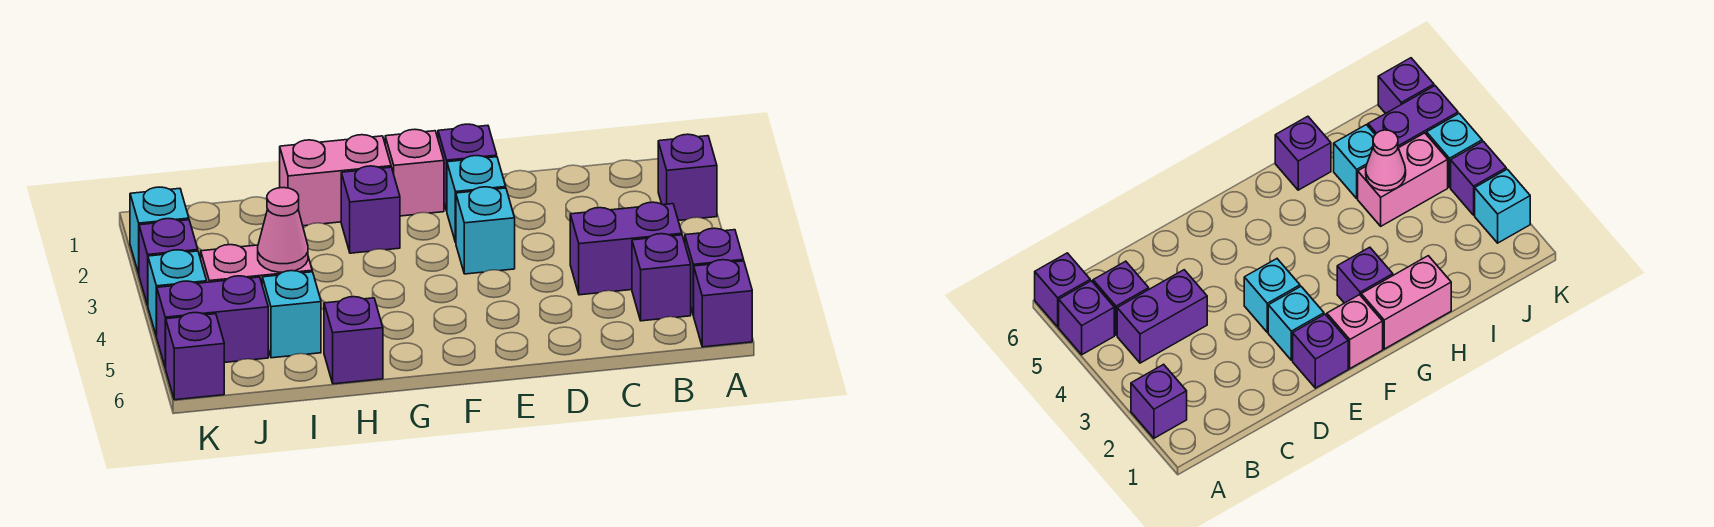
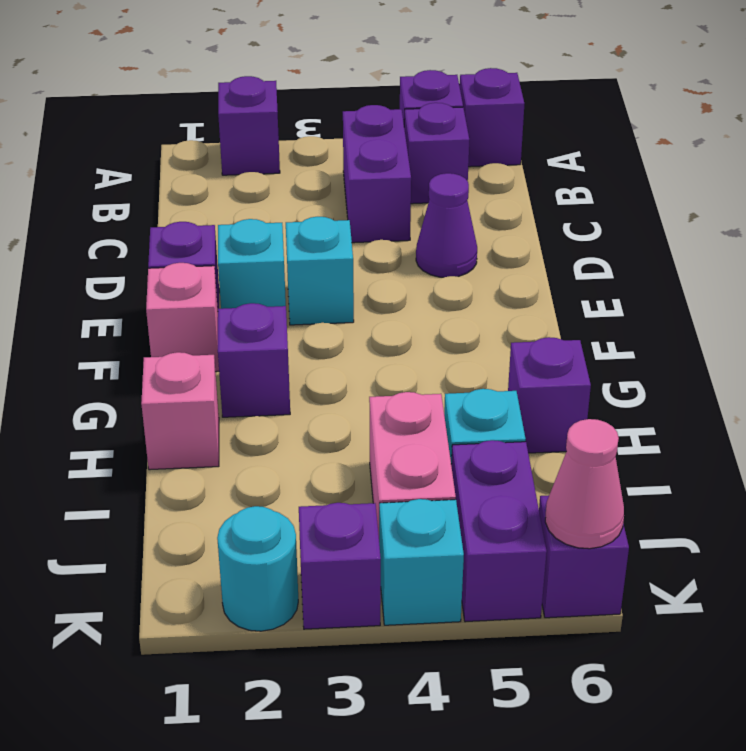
none -> purple 1x1 cone [416,173,477,277]
pink 1x2 brick [280,135,391,226] -> pink 1x1 brick [141,352,219,470]
pink 1x1 cone [258,188,308,272] -> pink 1x1 cone moved to [545,419,624,549]
cyan 1x1 brick [130,187,189,274] -> cyan 1x1 round brick [217,506,298,631]

